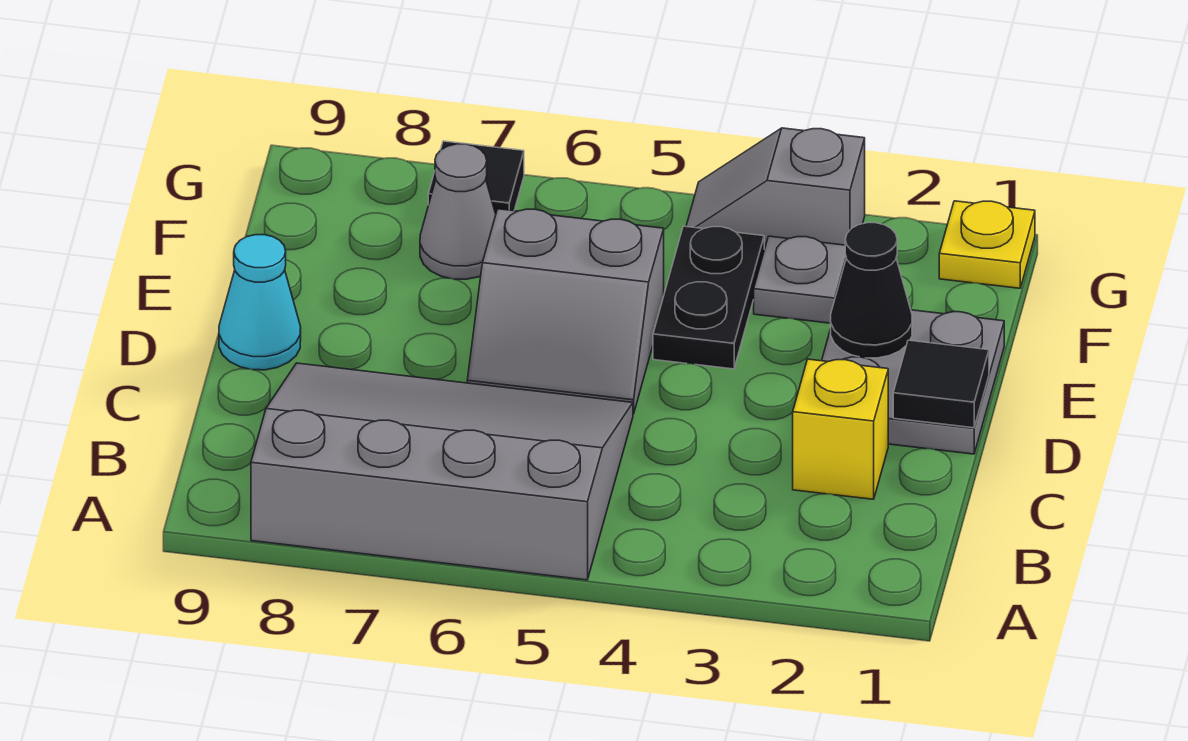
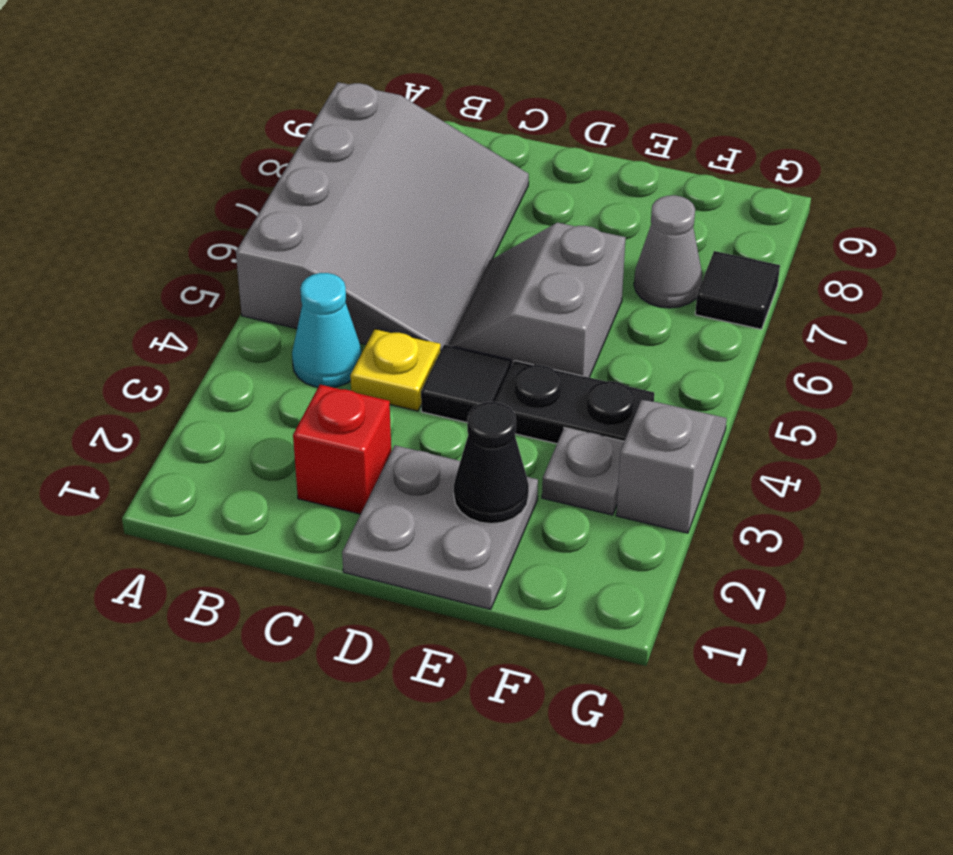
yellow 1x1 brick [793,359,888,499] -> red 1x1 brick [293,385,391,514]
black 1x1 tile [893,340,989,428] -> black 1x1 tile moved to [421,345,511,423]
cyan 1x1 cone [219,235,301,370] -> cyan 1x1 cone moved to [292,273,362,387]
yellow 1x1 plate [939,201,1035,288] -> yellow 1x1 plate moved to [350,329,441,411]

